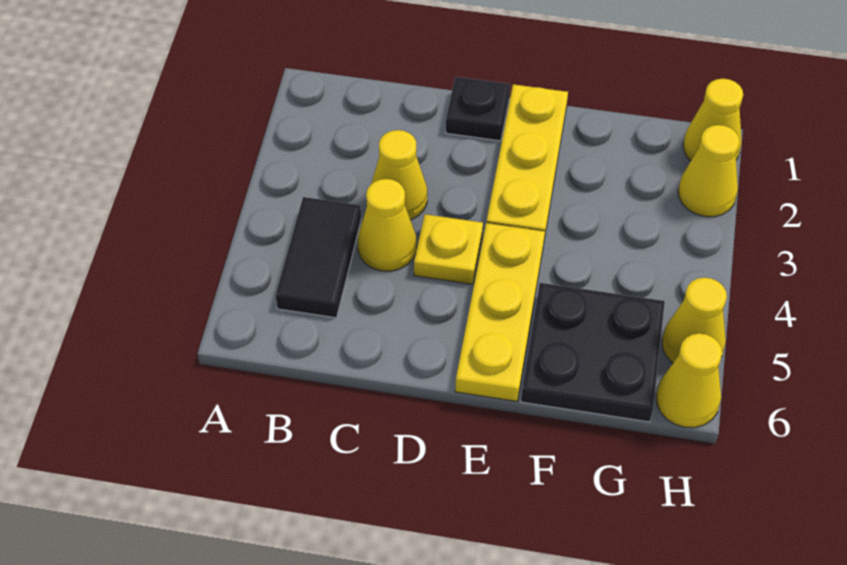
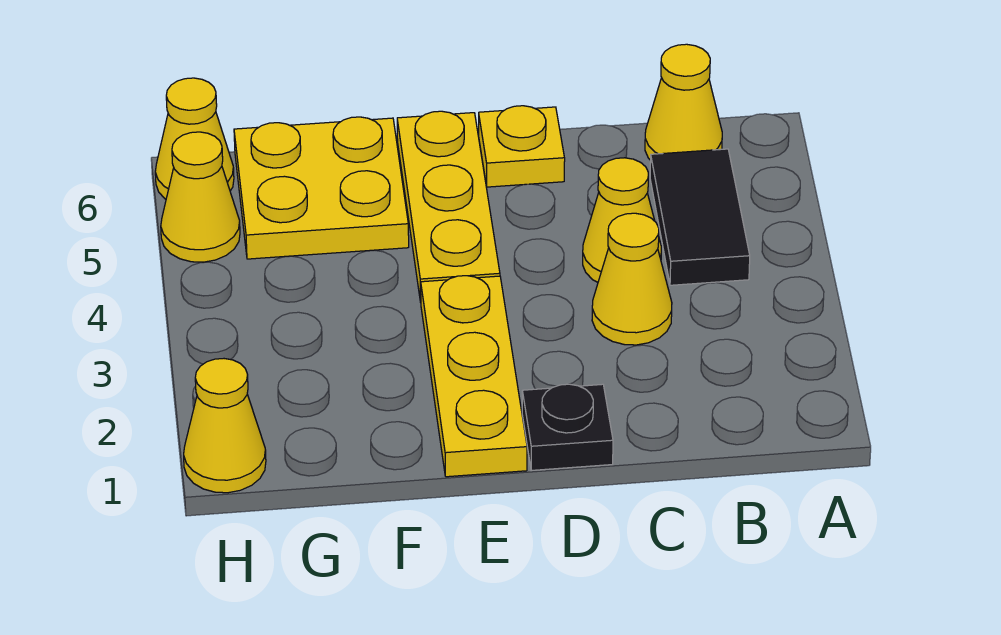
yellow 1x1 plate [414,214,483,284] -> yellow 1x1 plate moved to [479,106,565,187]
black 2x2 plate [521,283,665,422] -> yellow 2x2 plate [234,117,409,259]
yellow 1x1 cone [678,125,739,217] -> yellow 1x1 cone moved to [645,44,722,160]

